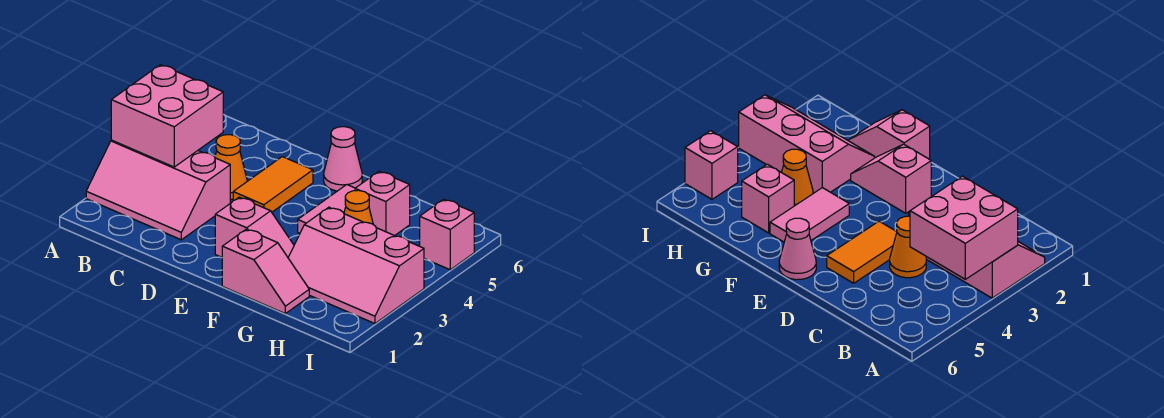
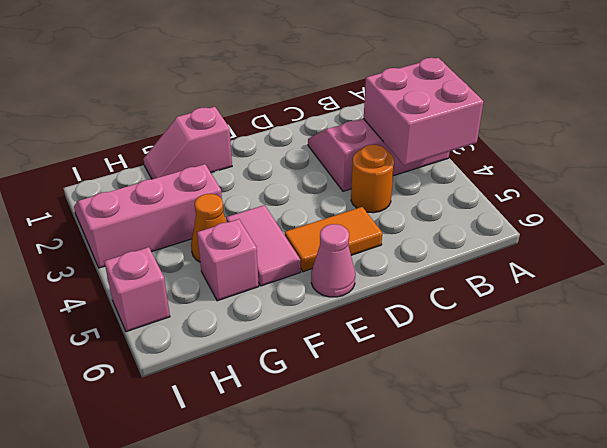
orange 1x1 cone [215,135,247,199] -> orange 1x1 round brick [351,145,394,213]
orange 1x2 tile [233,157,313,212] -> orange 1x2 tile turned to [285,207,382,272]
pink 1x2 slope [215,197,294,257] -> none

